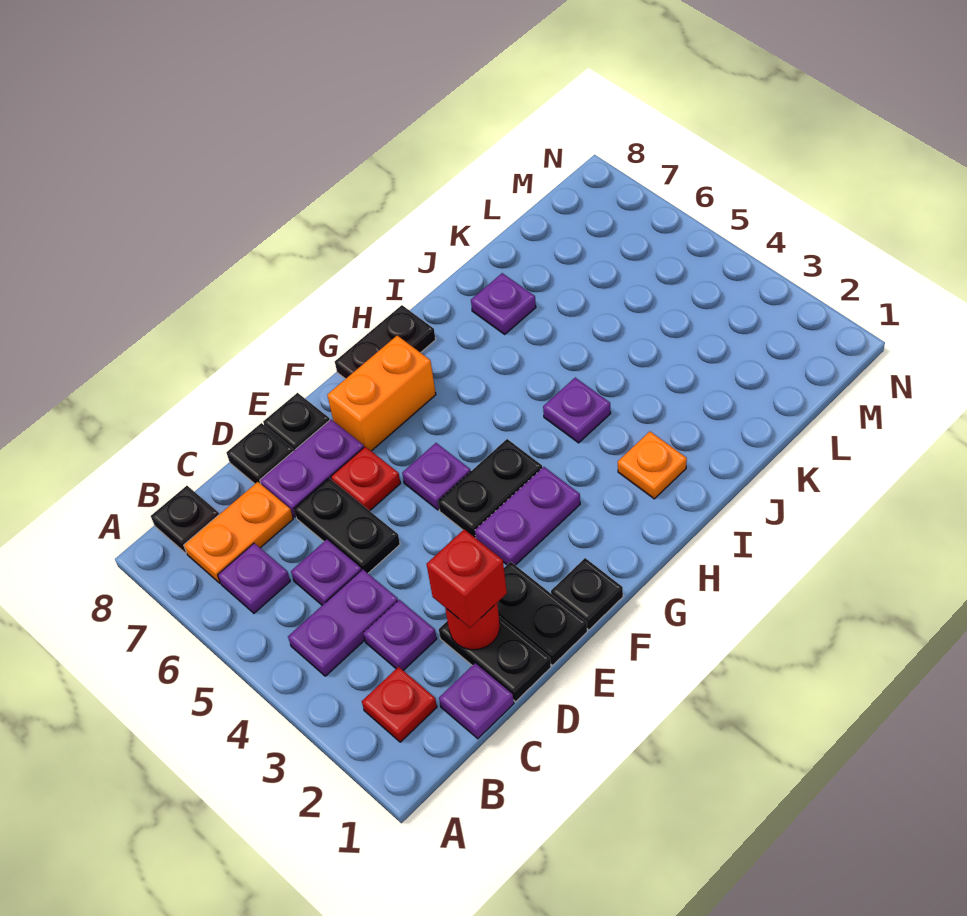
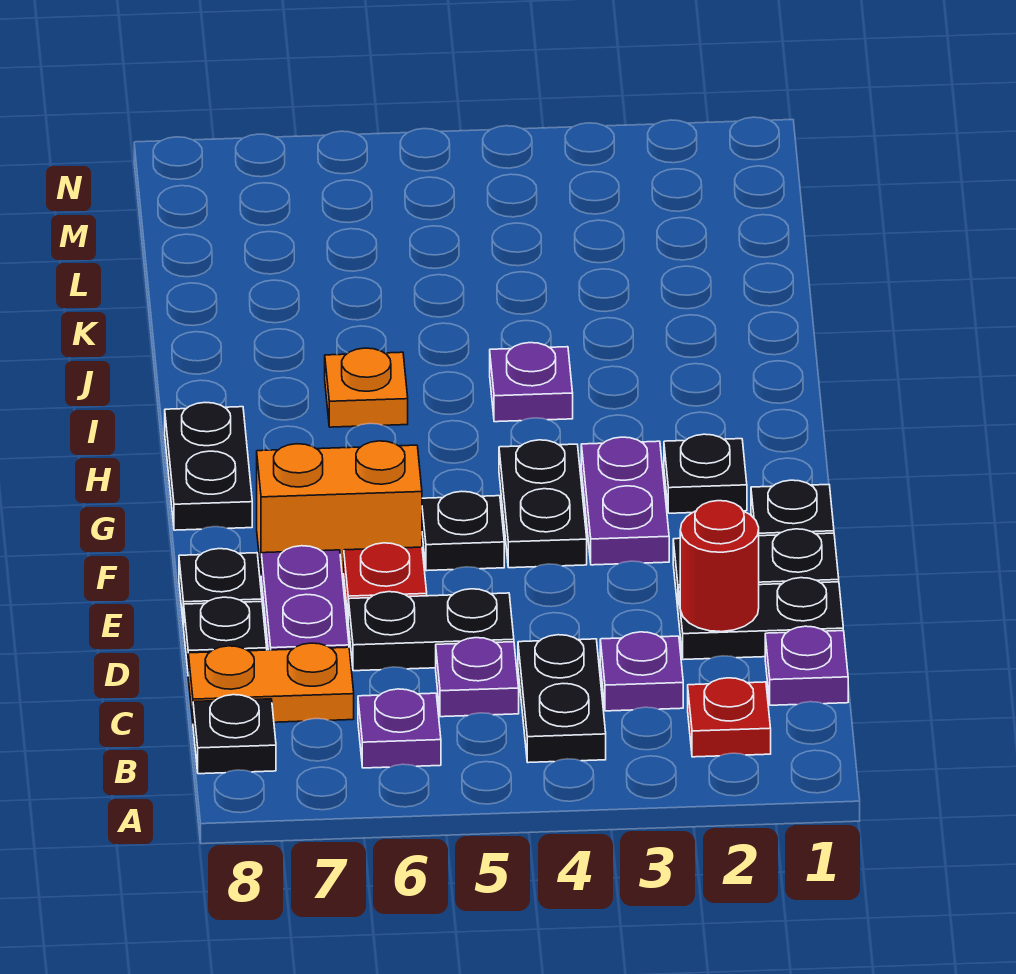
purple 1x2 plate [288,569,398,676] -> black 1x2 plate [518,635,606,763]
orange 1x2 plate [184,482,293,583] -> orange 1x2 plate turned to [188,643,354,722]
red 1x1 brick [427,529,507,628] -> none
purple 1x1 plate [402,443,471,510] -> black 1x1 plate [422,491,504,571]
orange 1x2 brick [327,335,436,451] -> orange 1x2 brick turned to [257,441,422,573]
none -> black 1x1 plate [664,434,747,513]
orange 1x1 plate [618,432,687,499] -> orange 1x1 plate moved to [325,348,408,427]
purple 1x1 plate [471,273,536,334] -> none

